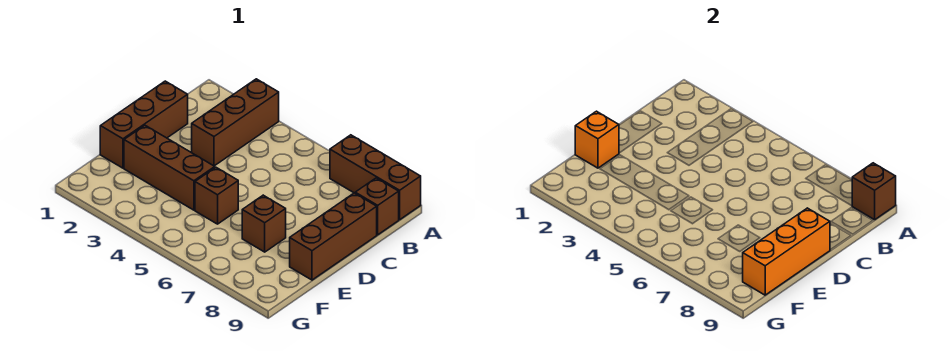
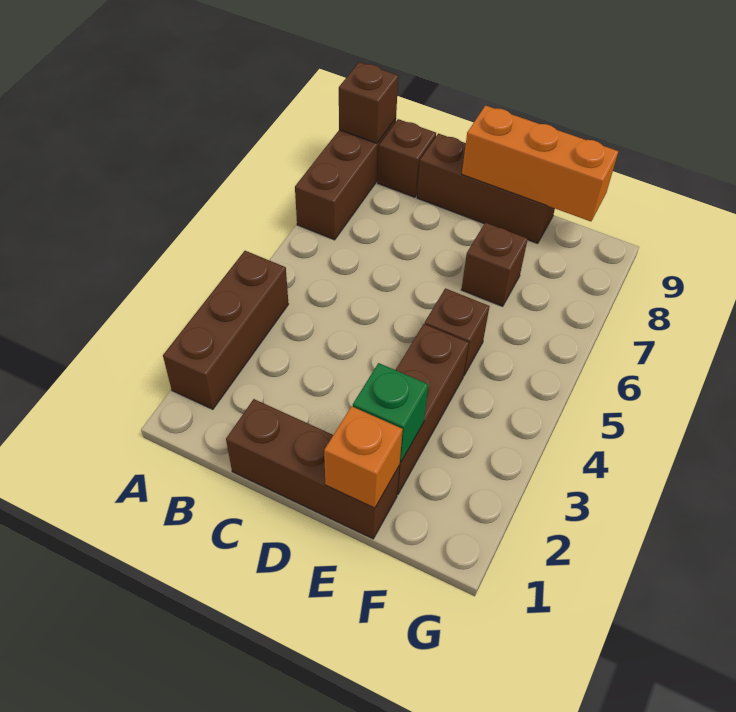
brown 1x3 brick [192,79,279,166] -> brown 1x3 brick turned to [163,251,288,409]
none -> green 1x1 brick [353,363,428,462]

